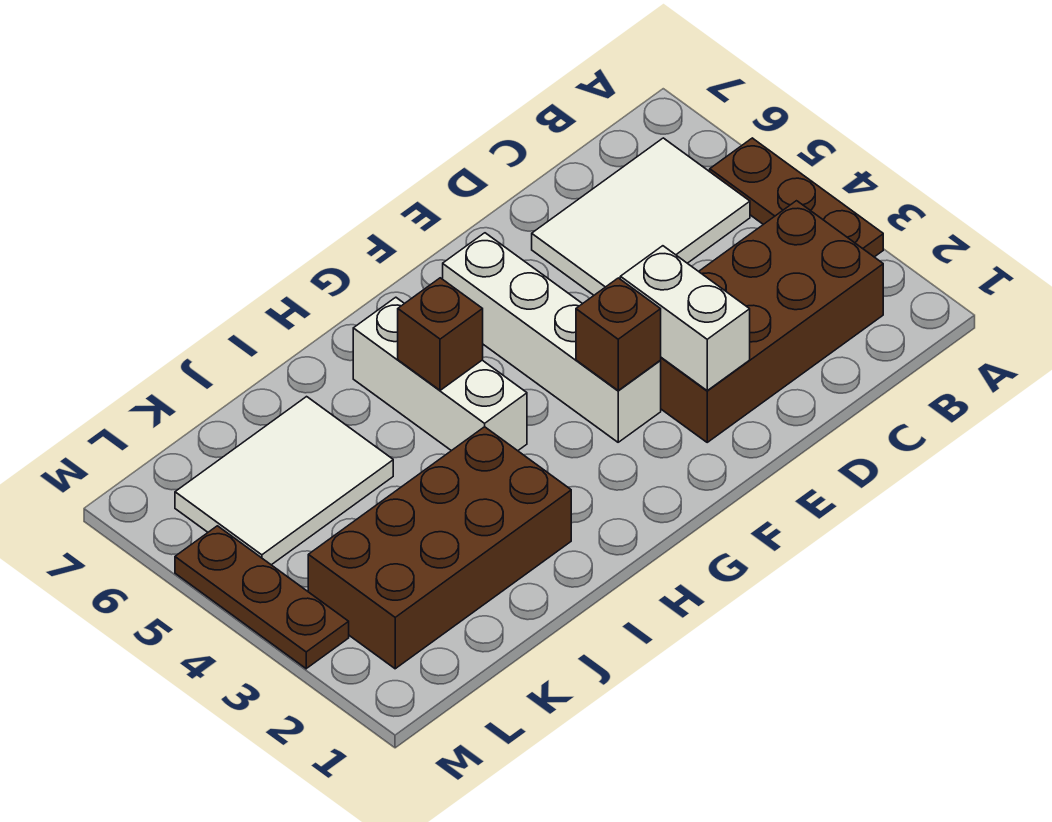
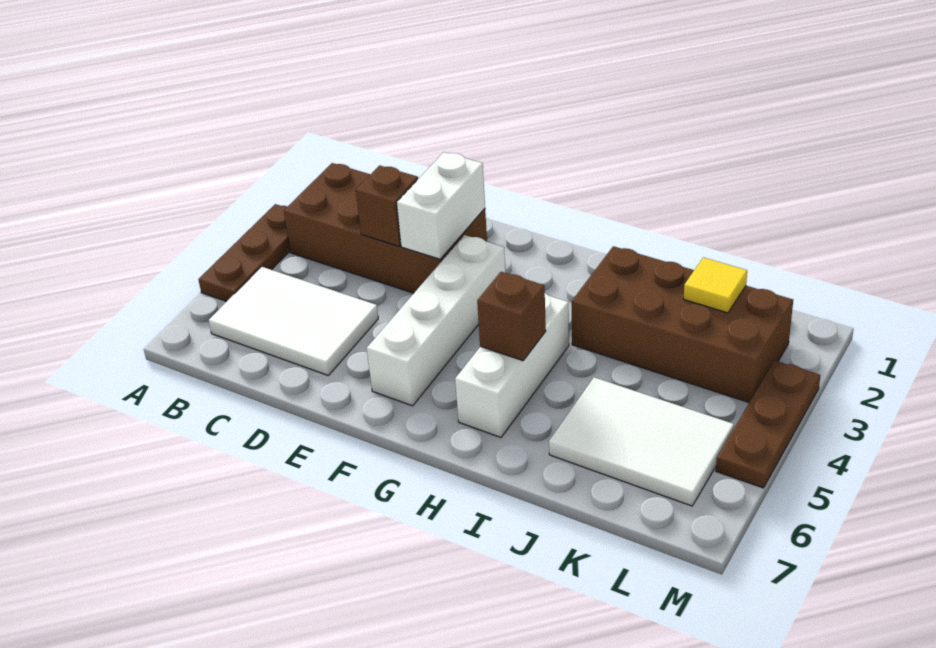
brown 1x1 brick [576,278,661,390] -> brown 1x1 brick moved to [356,165,418,246]
none -> yellow 1x1 tile [684,257,747,313]

